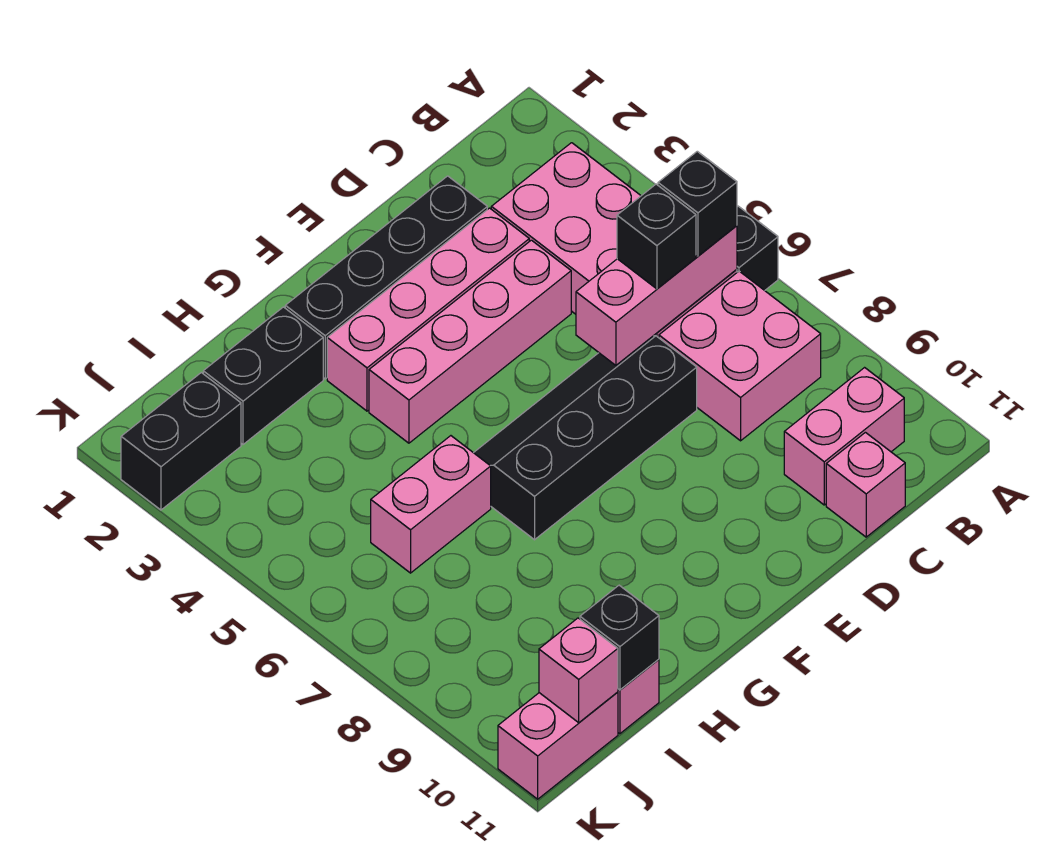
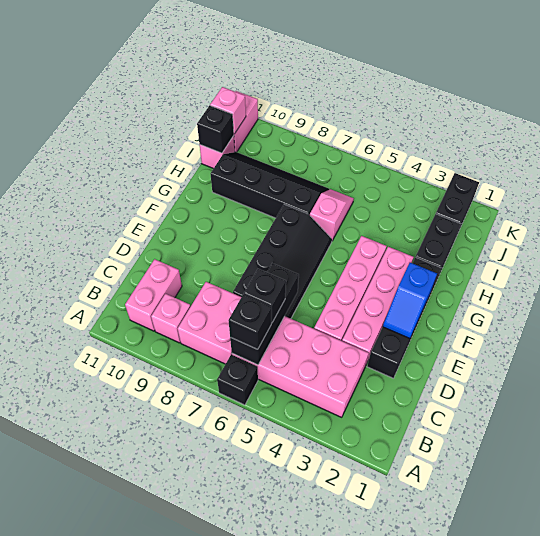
pink 1x3 brick [576,226,737,365] -> black 1x3 brick [230,263,299,365]
pink 1x1 brick [826,432,905,537] -> pink 1x1 brick moved to [151,294,191,343]
none -> blue 1x2 slope [383,263,437,338]
pink 1x2 brick [371,436,491,573] -> pink 1x2 slope [310,189,354,241]
none -> black 2x4 slope [211,152,329,218]

